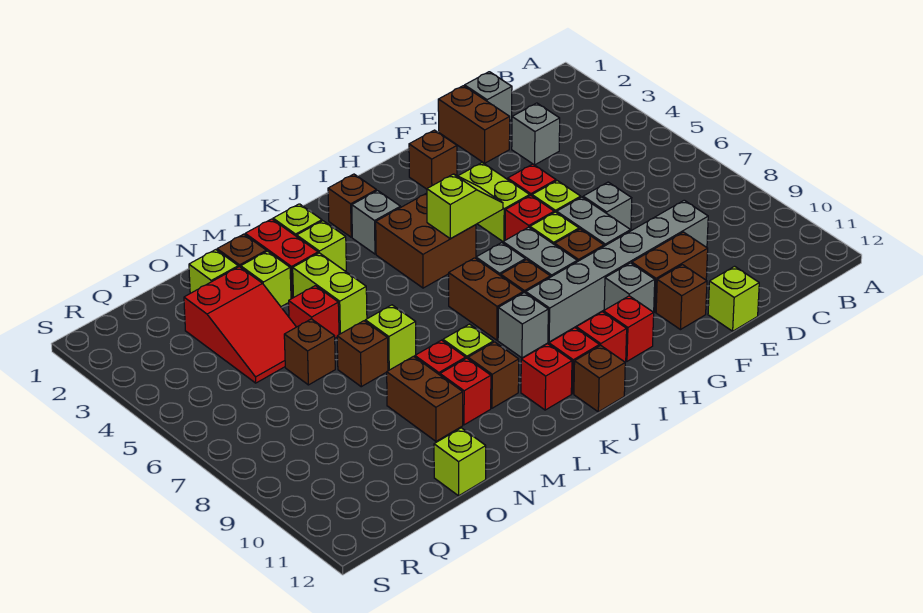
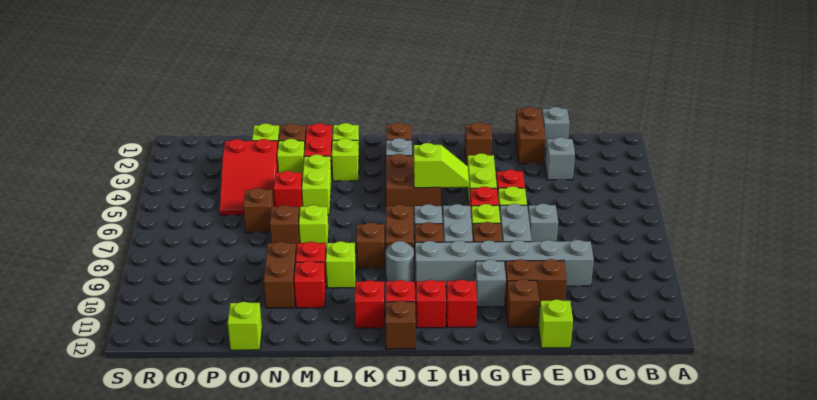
grey 1x1 brick [498,292,548,358] -> grey 1x1 round brick [386,241,414,281]
brown 1x1 brick [468,342,519,408] -> brown 1x1 brick moved to [356,223,385,268]

